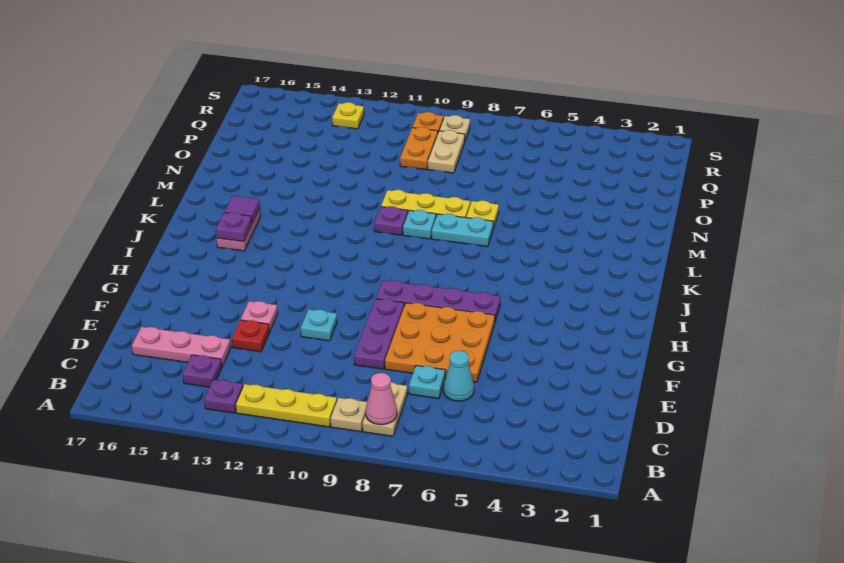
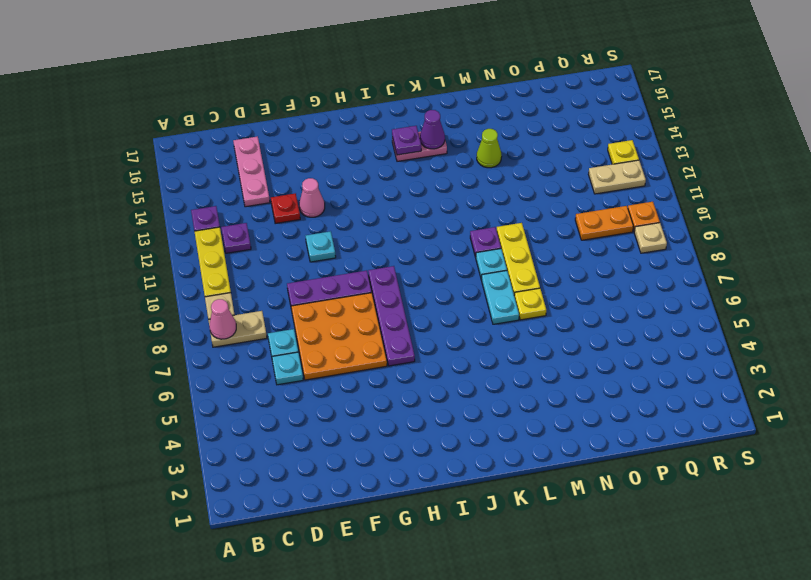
purple 1x1 plate [183,355,222,387] -> purple 1x1 plate moved to [221,223,251,253]
cyan 1x1 cone [444,351,474,401] -> cyan 1x1 plate [272,352,303,385]
pink 1x1 plate [241,301,278,332] -> pink 1x1 cone [299,178,325,217]
purple 1x1 tile [225,196,260,223] -> purple 1x1 cone [420,110,445,149]
none -> lime 1x1 cone [477,129,502,168]
tan 1x2 plate [428,130,465,173] -> tan 1x2 plate moved to [588,160,646,194]

